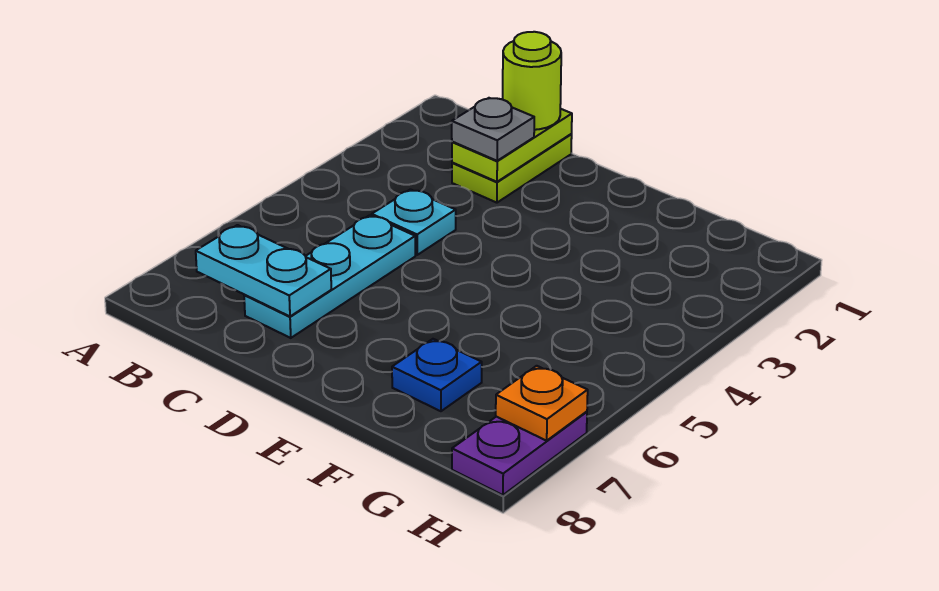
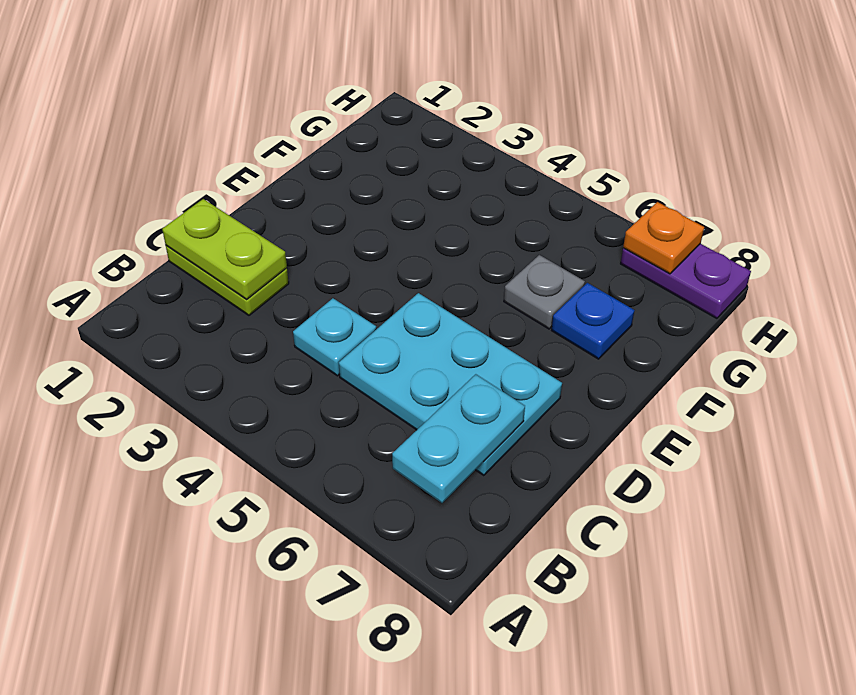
lime 1x1 round brick [503,32,561,130] -> none
grey 1x1 plate [452,98,534,161] -> grey 1x1 plate moved to [504,255,585,329]
cyan 1x3 plate [244,215,415,338] -> cyan 2x3 plate [339,293,562,475]

